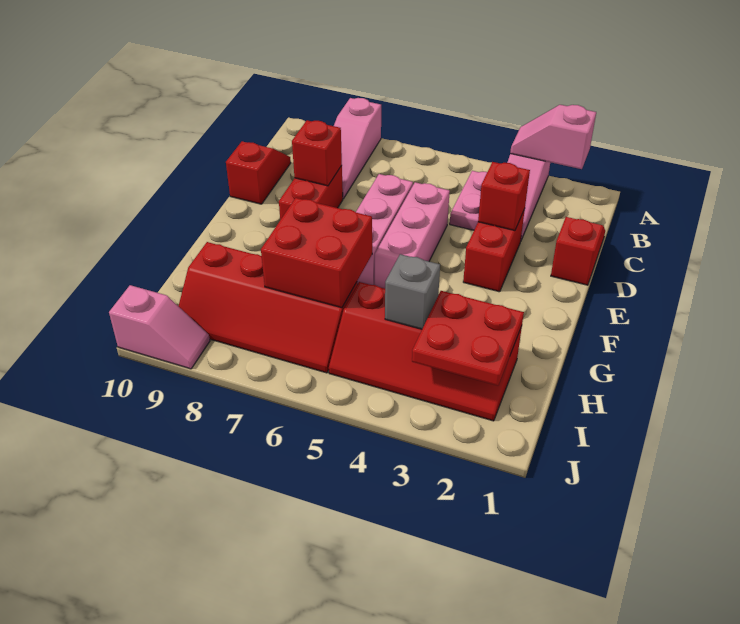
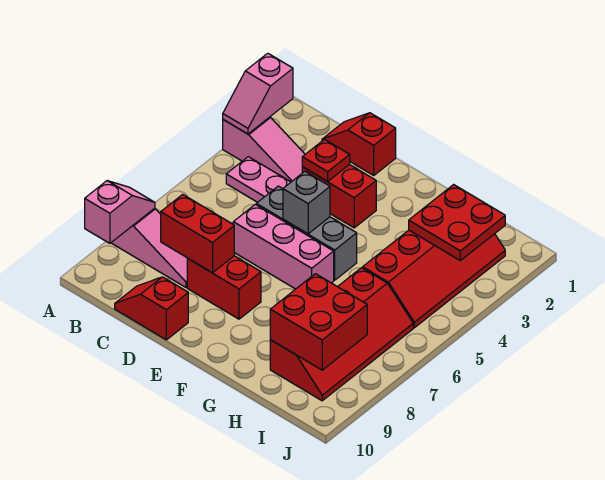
red 1x1 brick [478,162,530,231] -> red 1x1 plate [302,139,350,182]
pink 1x3 brick [375,182,450,288] -> grey 1x3 brick [256,186,357,280]
red 1x1 brick [292,120,342,186] -> red 1x2 brick [161,194,234,273]
red 2x2 brick [261,198,372,308] -> red 2x2 brick moved to [270,274,367,370]
grey 1x1 brick [385,254,440,329] -> grey 1x1 brick moved to [283,172,330,234]
pink 1x2 slope [109,285,210,369] -> pink 1x2 slope moved to [85,181,155,243]

